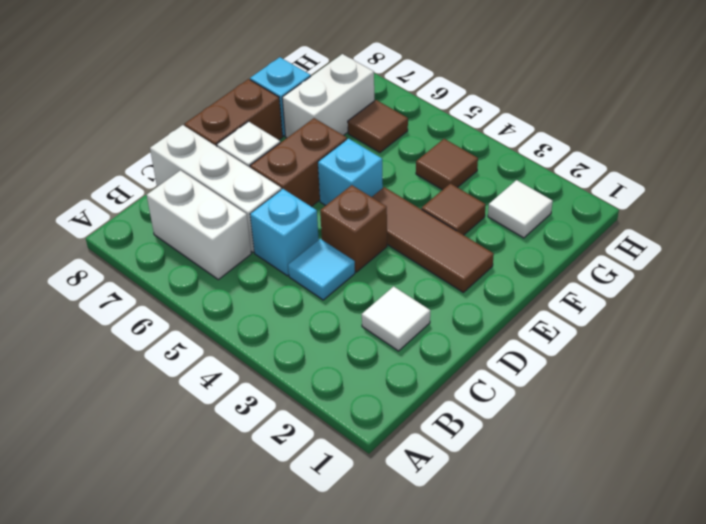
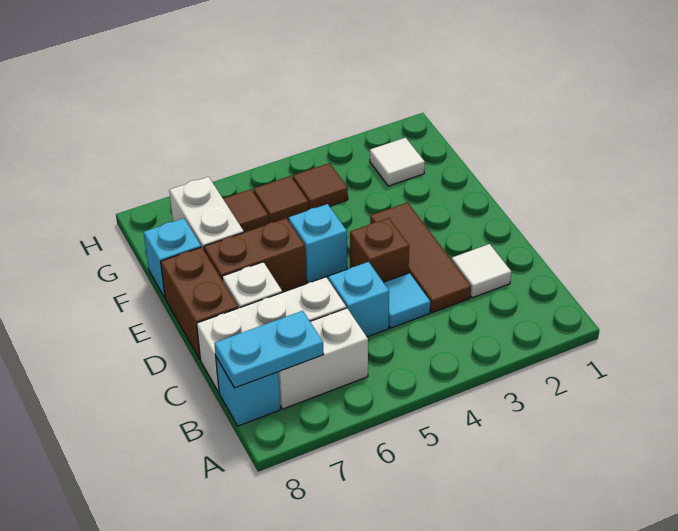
none -> cyan 1x2 plate [214,311,324,388]
none -> cyan 1x1 brick [216,357,280,426]
brown 1x2 brick [250,118,347,207] -> brown 1x2 brick turned to [204,218,306,292]
brown 1x3 tile [372,187,494,292] -> brown 1x3 tile turned to [370,202,471,313]
brown 1x1 tile [422,184,486,235] -> brown 1x1 tile moved to [253,176,309,223]

